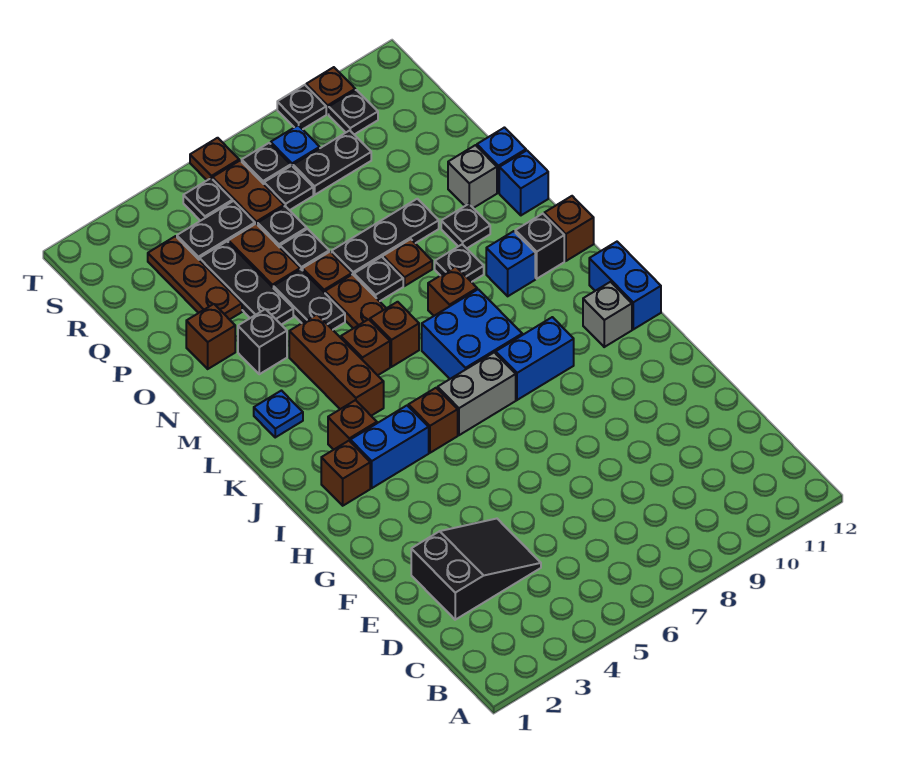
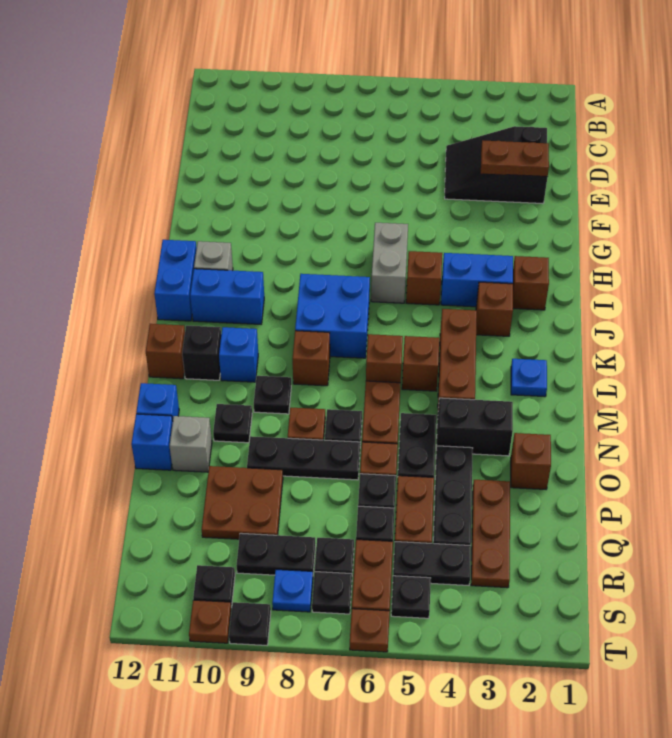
none -> brown 1x2 plate [481,140,549,177]
grey 1x2 brick [438,352,516,435] -> grey 1x2 brick turned to [371,223,408,303]
blue 1x2 brick [496,317,574,400] -> blue 1x2 brick moved to [190,269,264,324]
black 1x1 brick [238,309,287,374] -> black 1x2 brick [436,398,513,456]
none -> brown 2x2 plate [202,466,283,539]

